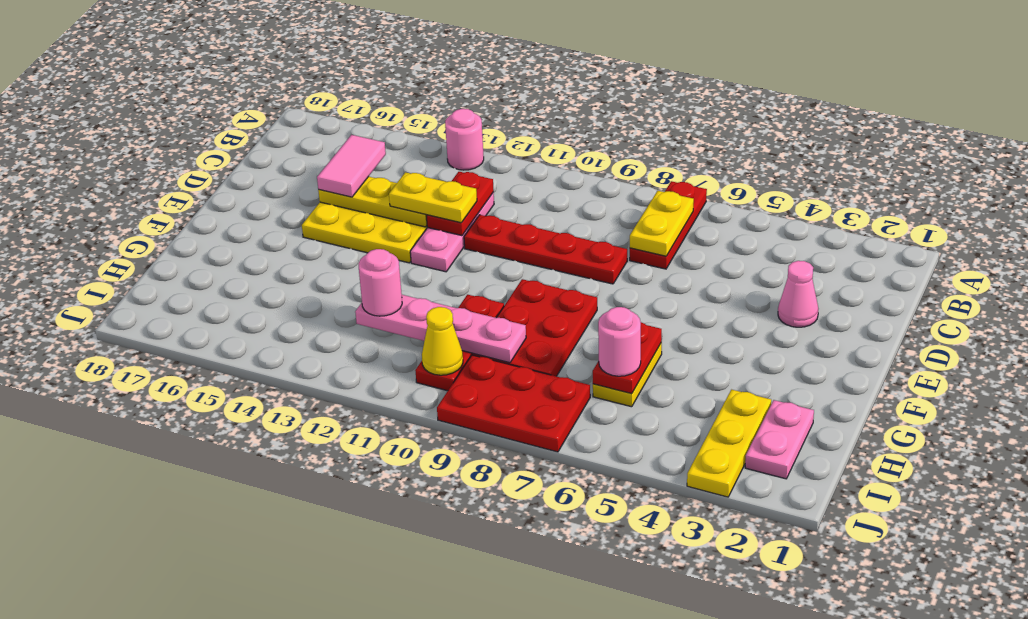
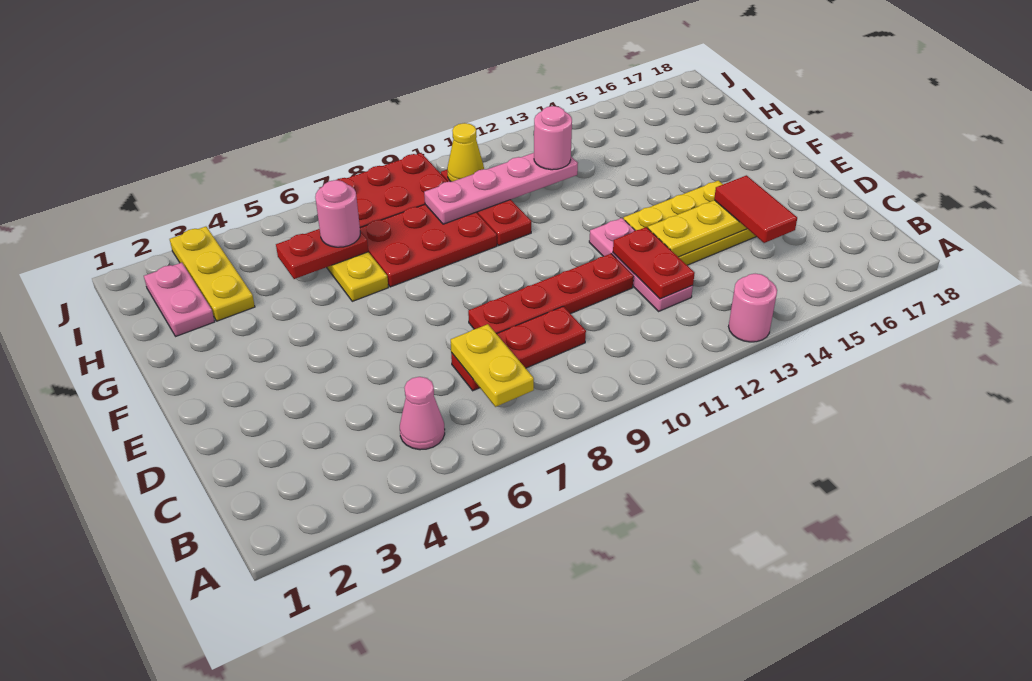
red 1x3 plate [630,181,707,269] -> red 1x3 plate turned to [451,306,586,391]
pink 1x2 tile [317,135,386,197] -> red 1x2 tile [714,175,797,243]
pink 1x1 cone [778,261,818,327] -> pink 1x1 cone moved to [400,377,445,450]
yellow 1x2 plate [389,172,477,223] -> none
red 2x3 plate [473,279,597,376] -> red 2x3 plate turned to [360,205,497,287]
red 1x2 plate [593,322,662,394] -> red 1x2 plate turned to [276,229,368,279]

